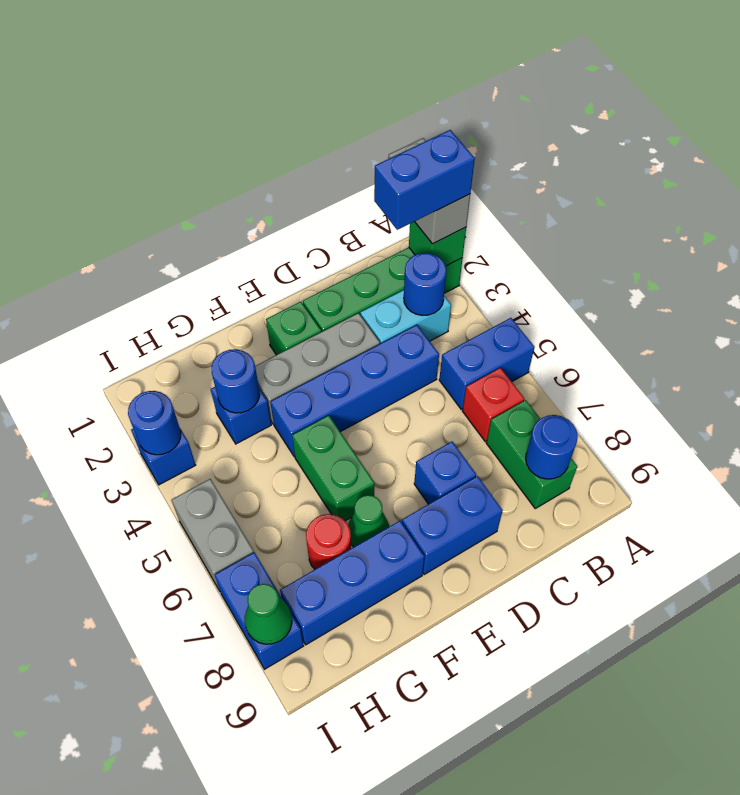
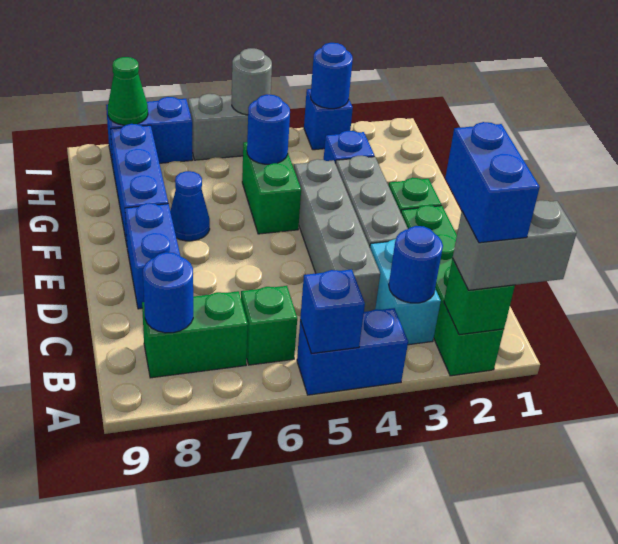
blue 1x2 brick [439,318,534,409] -> blue 1x2 brick turned to [297,308,408,395]
red 1x1 brick [463,368,524,441] -> green 1x1 brick [241,286,297,365]
blue 1x4 brick [270,325,439,457] -> grey 1x4 brick [294,159,380,312]
blue 1x1 brick [414,442,476,504] -> blue 1x1 brick moved to [300,269,365,354]
green 1x2 brick [292,415,375,521] -> green 1x2 brick turned to [242,142,301,234]
green 1x1 cone [348,495,389,547] -> blue 1x1 cone [170,171,210,241]
blue 1x1 round brick [211,349,260,413] -> blue 1x1 round brick moved to [247,94,290,164]
red 1x1 round brick [306,514,351,569] -> none
none -> grey 1x1 round brick [232,48,272,115]

